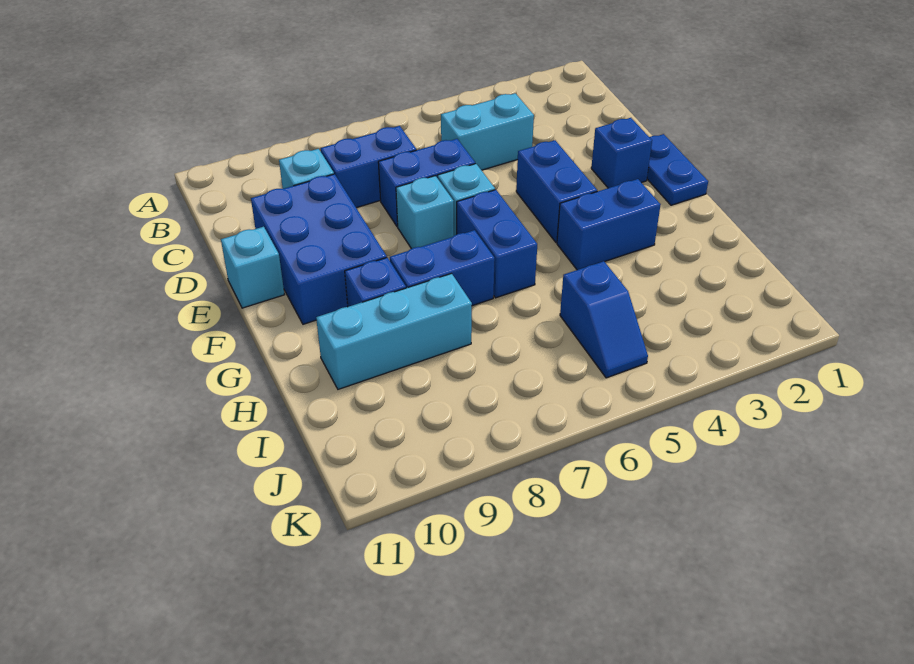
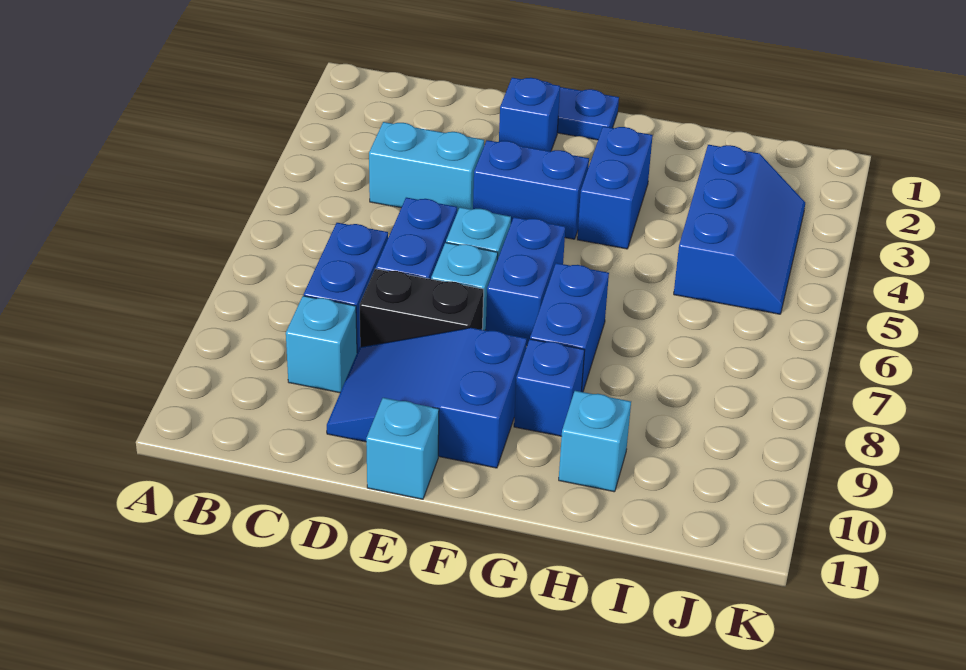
cyan 1x2 brick [441,93,534,170] -> cyan 1x2 brick turned to [369,122,484,212]
none -> black 1x2 brick [360,269,484,347]
blue 2x3 brick [251,174,387,324] -> blue 2x3 slope [327,328,527,468]
blue 1x2 brick [457,190,537,298] -> blue 1x2 brick turned to [486,217,565,345]
cyan 1x3 brick [316,274,472,389] -> cyan 1x1 brick [559,391,631,492]
blue 1x2 slope [560,261,648,378] -> blue 2x3 slope [674,145,805,314]

